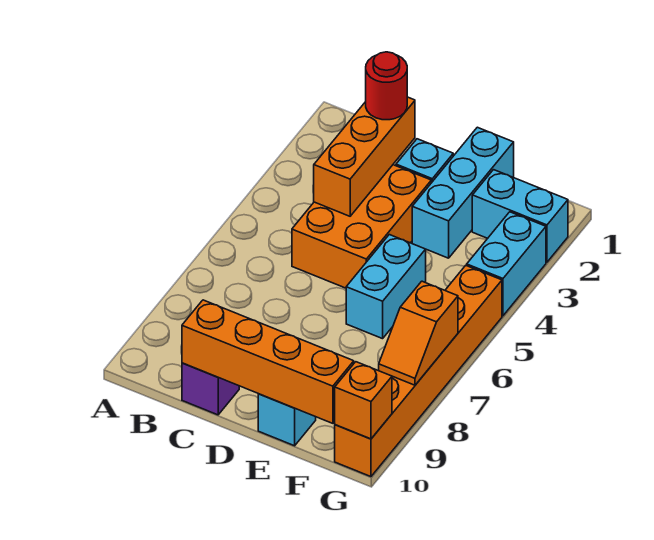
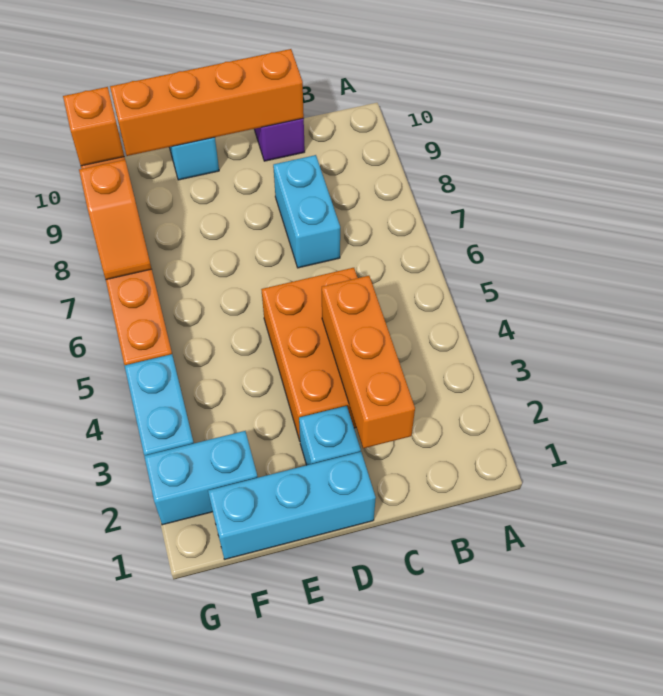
red 1x1 round brick [366,52,407,120] -> none
cyan 1x3 brick [412,127,514,258] -> cyan 1x3 brick turned to [208,452,376,559]
cyan 1x2 brick [346,235,426,339] -> cyan 1x2 brick moved to [273,155,340,268]
orange 1x2 slope [379,281,458,385] -> orange 1x2 slope turned to [79,160,151,280]

